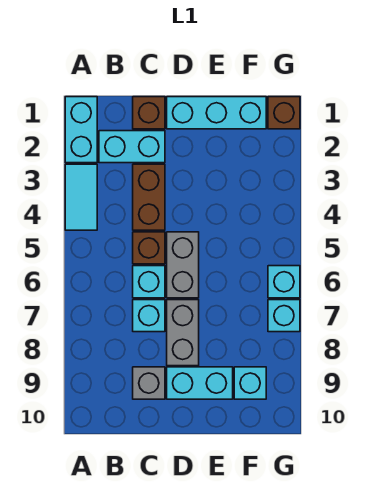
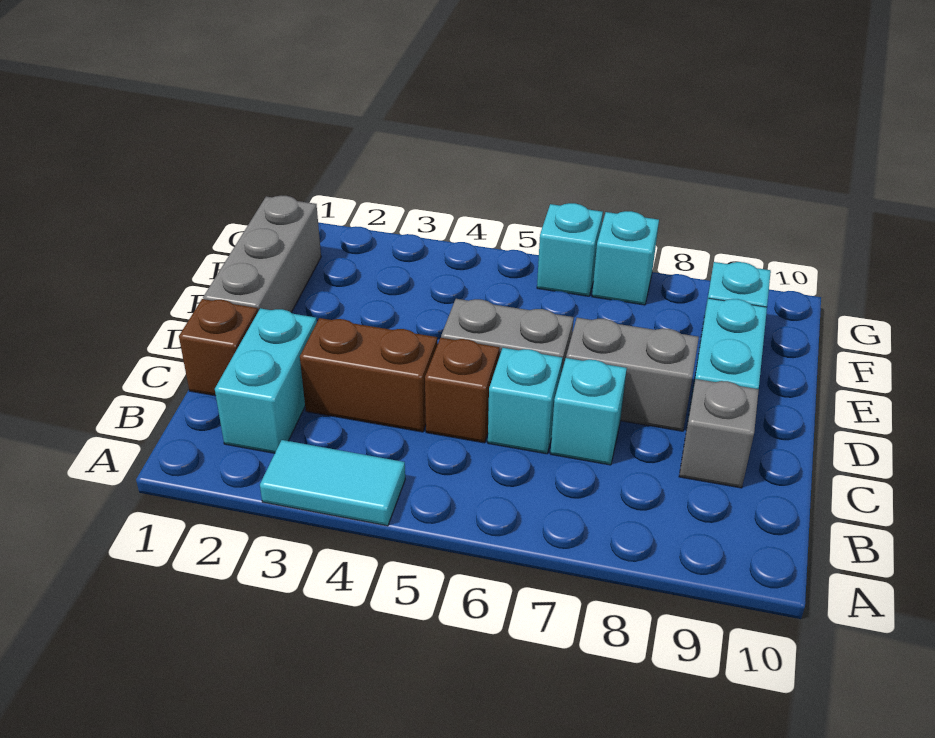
cyan 1x2 brick [65,97,97,163] -> none
cyan 1x3 brick [167,97,266,129] -> grey 1x3 brick [203,196,321,313]
brown 1x1 brick [268,97,300,129] -> none

